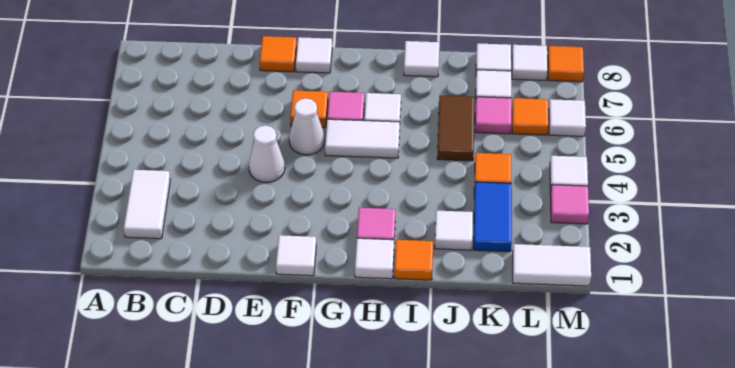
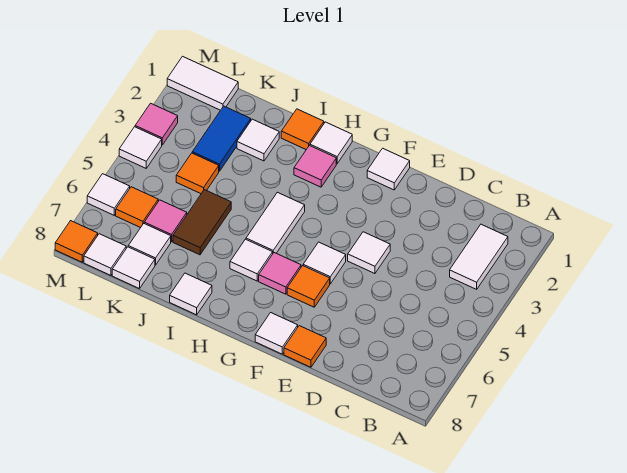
white 1x1 cone [249,126,285,182] -> white 1x1 tile [348,232,390,274]
white 1x1 cone [289,98,325,155] -> white 1x1 tile [303,242,346,284]
white 1x2 tile [325,119,400,158] -> white 1x2 tile turned to [246,192,305,253]

